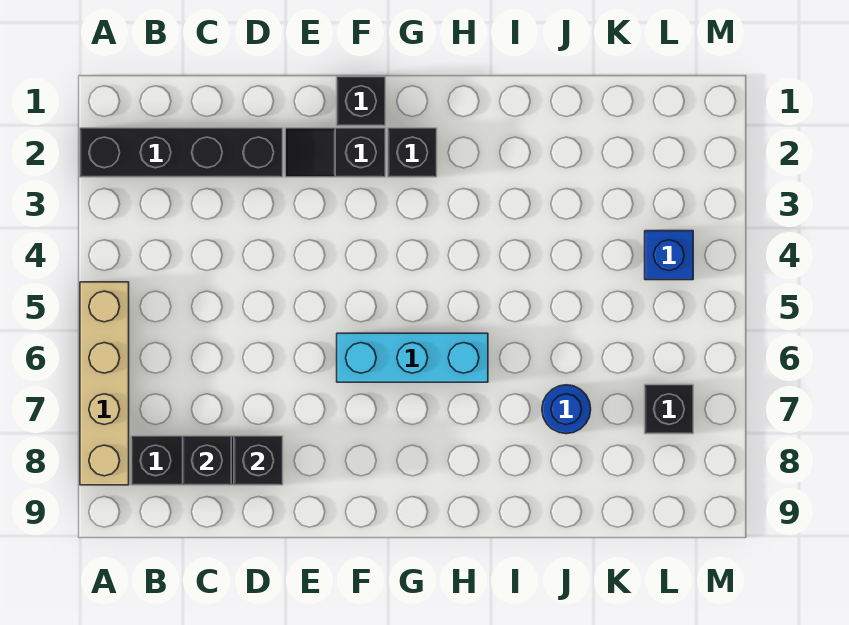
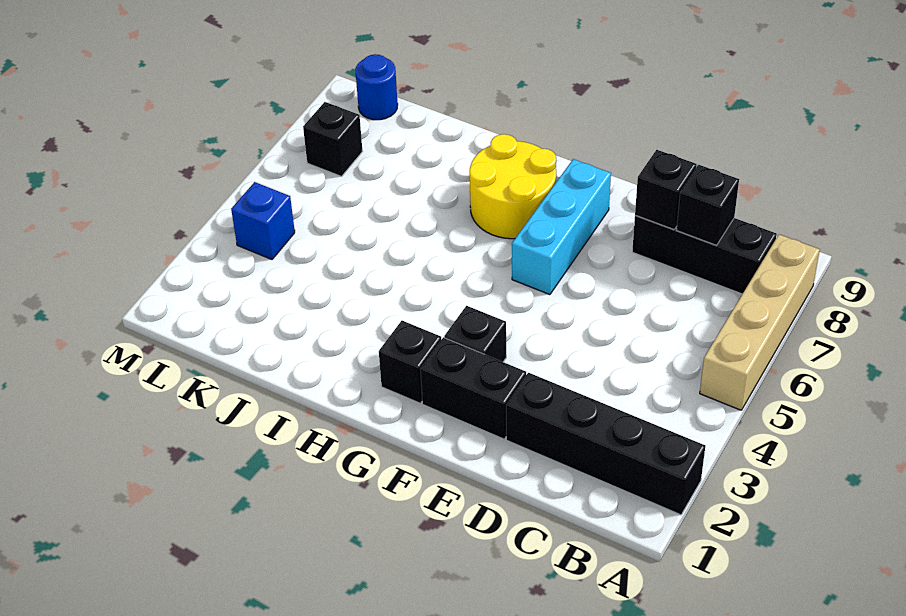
black 1x2 slope [285,128,385,177] -> black 1x2 brick [421,337,526,439]
black 1x1 brick [337,77,385,126] -> black 1x1 brick moved to [444,306,506,362]
cyan 1x3 brick [337,333,488,382] -> cyan 1x3 brick turned to [512,159,611,295]
none -> yellow 2x2 round brick [470,134,556,239]
blue 1x1 round brick [542,385,591,434] -> blue 1x1 round brick moved to [356,54,398,120]

